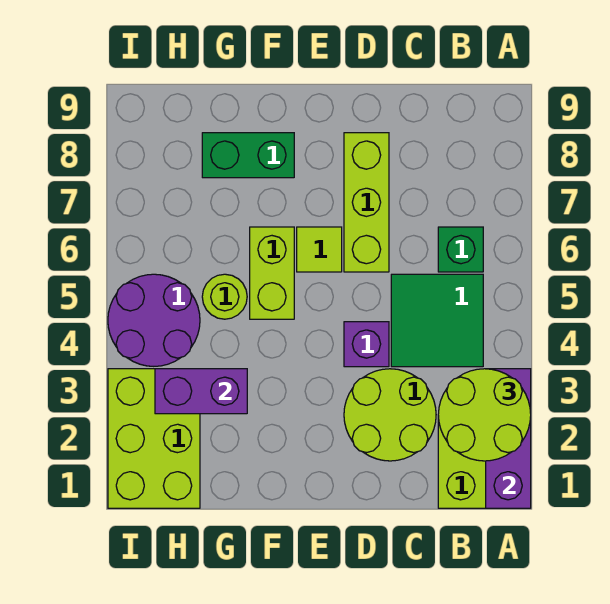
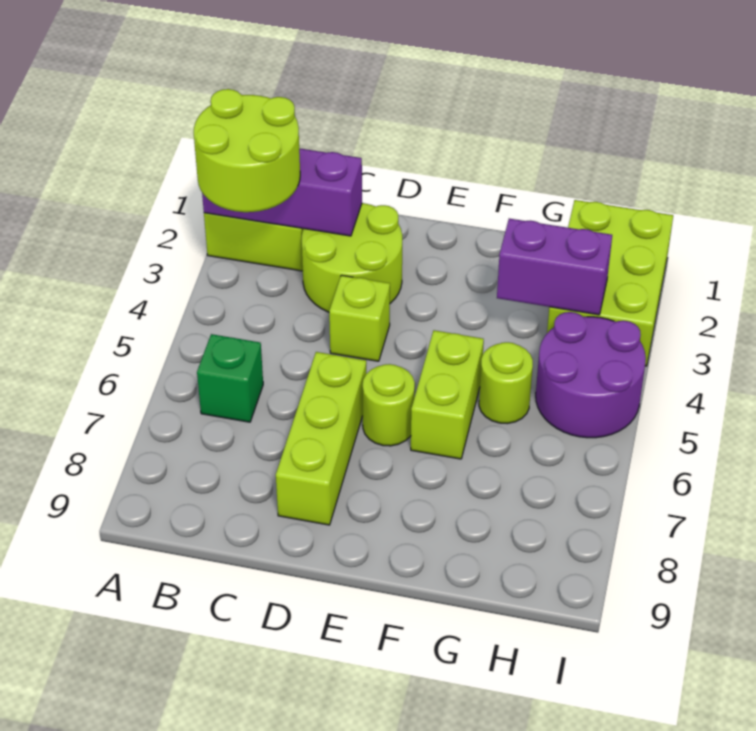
purple 1x3 brick [486,369,531,508] -> purple 1x3 brick turned to [202,148,362,236]
green 2x2 tile [391,274,483,367] -> none
purple 1x1 brick [344,322,389,367] -> lime 1x1 brick [329,275,390,361]
lime 1x1 tile [297,227,342,272] -> lime 1x1 round brick [363,364,415,446]
green 1x2 brick [202,133,294,178] -> none

